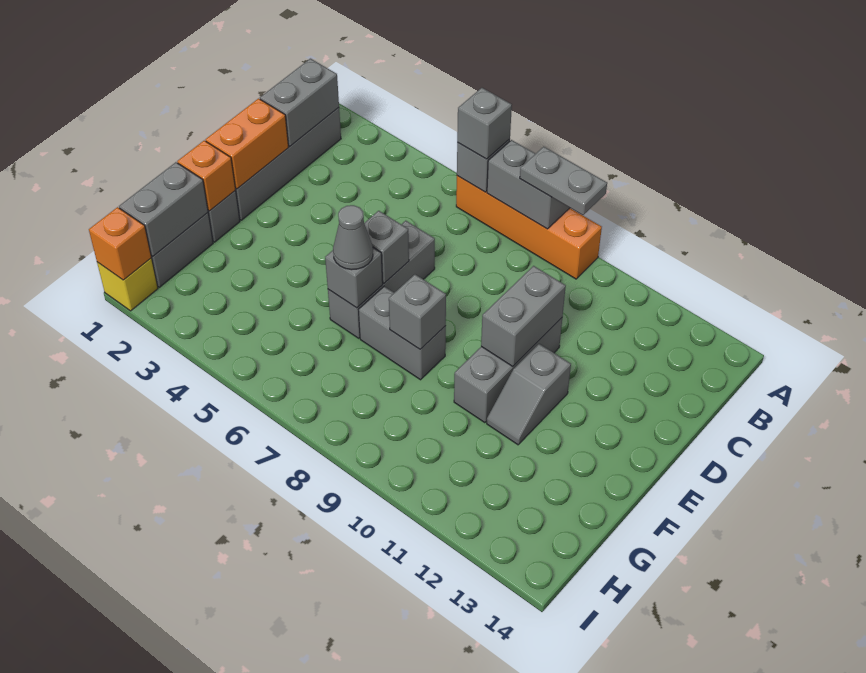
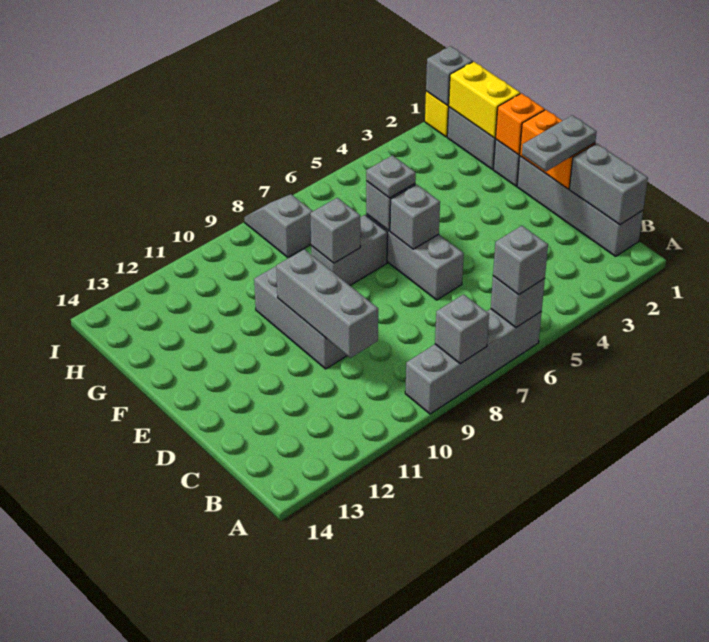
orange 1x4 brick [456,176,602,279] -> grey 1x4 brick [405,309,542,414]
grey 1x2 brick [487,140,569,229] -> grey 1x1 brick [435,294,489,364]
grey 1x2 plate [520,147,607,215] -> grey 1x2 plate moved to [522,115,597,171]
grey 1x2 brick [481,266,566,366] -> grey 1x3 brick [276,249,378,358]
grey 1x2 slope [487,344,571,445] -> grey 1x2 slope moved to [244,194,313,257]
grey 1x1 cone [333,205,373,270] -> grey 1x1 plate [366,155,416,198]
grey 1x2 brick [119,162,208,256] -> yellow 1x2 brick [448,62,520,138]
orange 1x1 brick [89,207,151,280] -> grey 1x1 brick [426,46,473,106]

